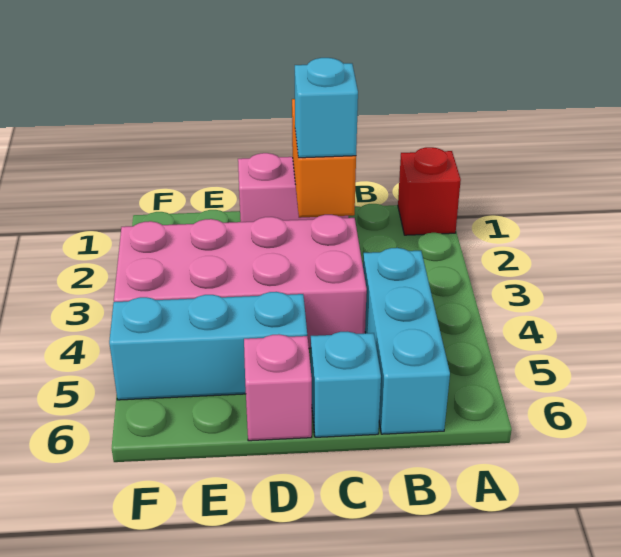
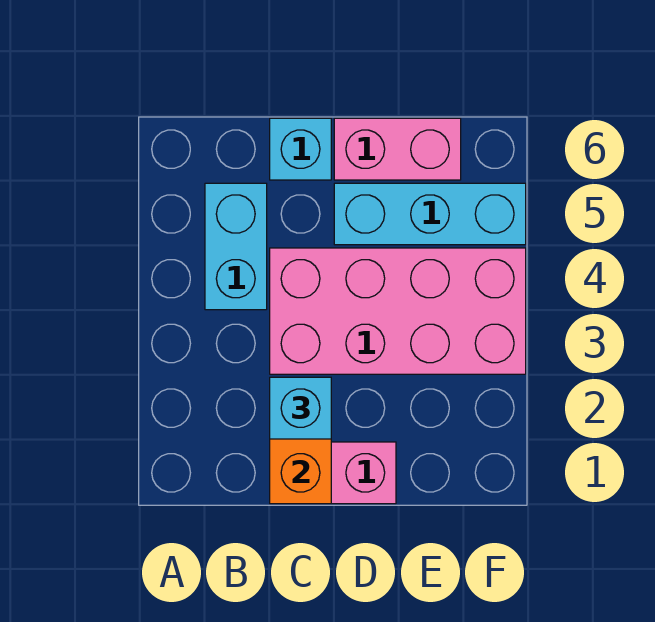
red 1x1 brick [398,147,461,235] -> none
cyan 1x3 brick [363,248,450,434] -> cyan 1x2 brick [205,183,267,310]
pink 1x1 brick [244,334,312,441] -> pink 1x2 brick [334,118,461,180]

